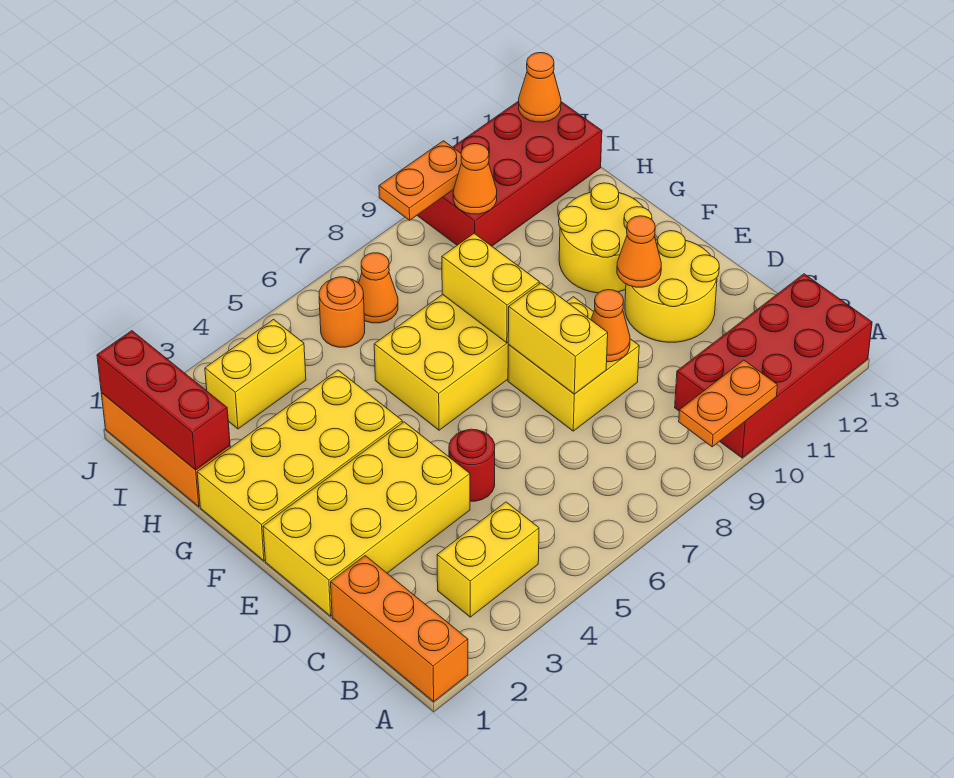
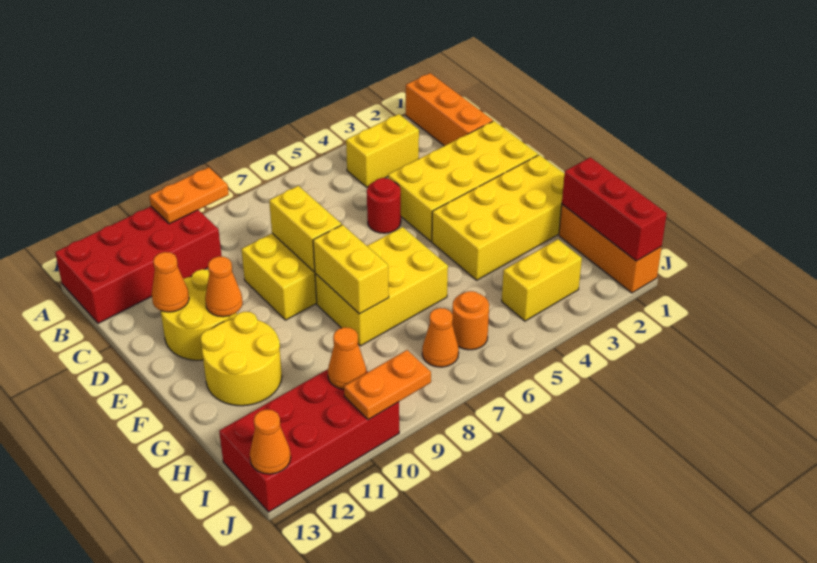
orange 1x1 cone [591,290,630,362] -> orange 1x1 cone moved to [152,252,189,312]

